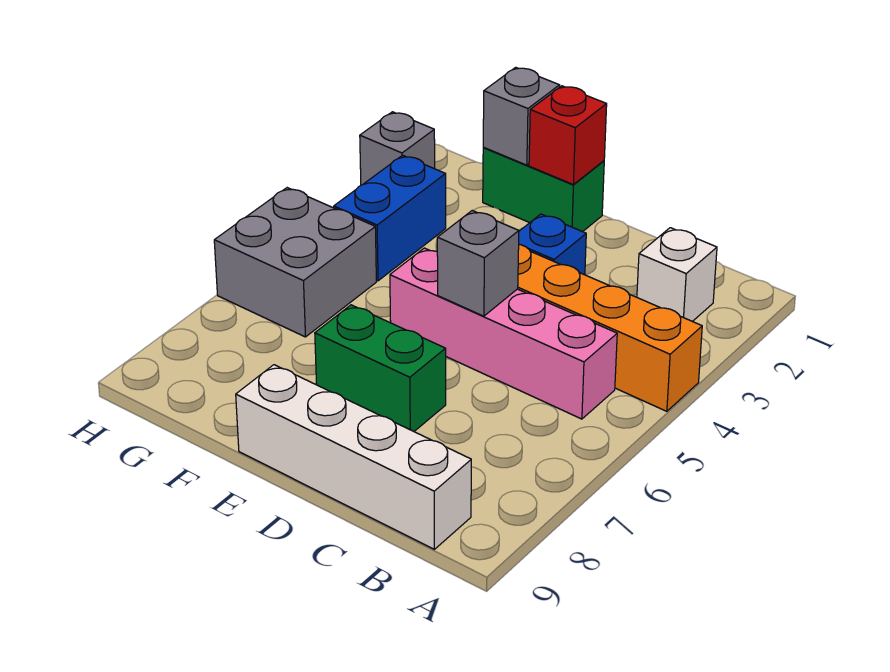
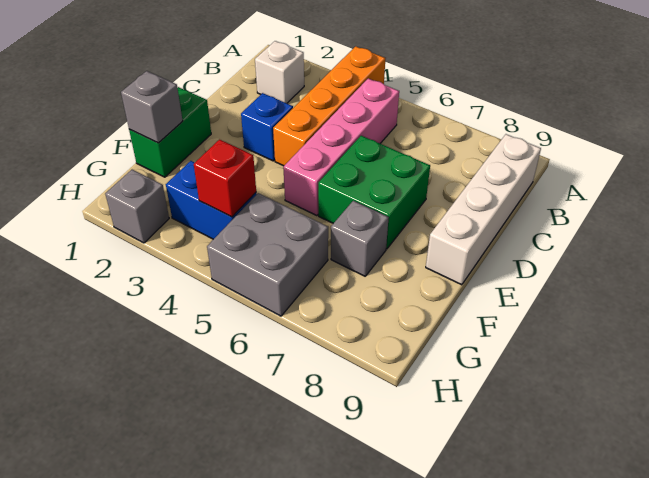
grey 1x1 brick [437,211,519,316] -> grey 1x1 brick moved to [331,201,389,276]
green 1x2 brick [315,305,446,431] -> green 2x2 brick [318,136,430,249]
red 1x1 brick [529,86,607,184] -> red 1x1 brick moved to [194,140,256,217]

